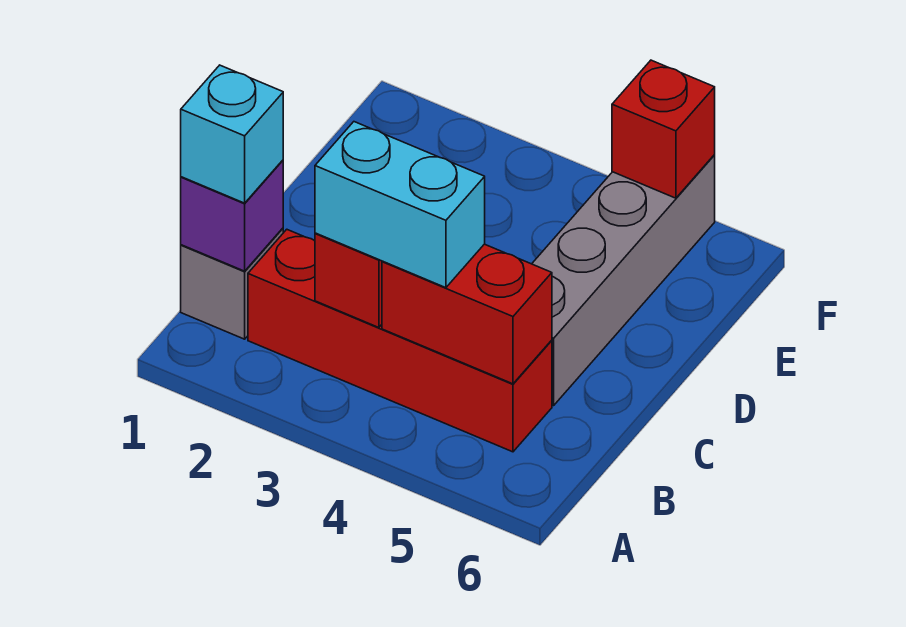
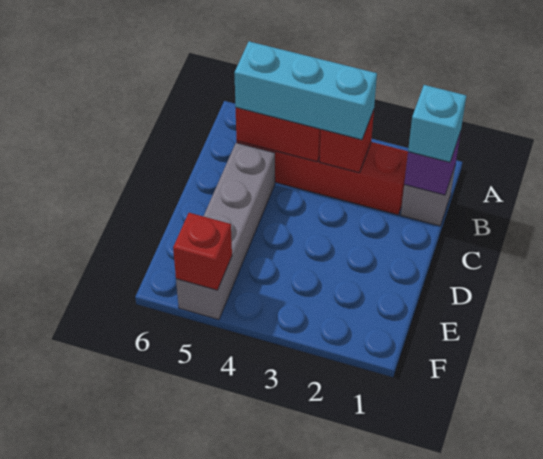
cyan 1x2 brick [315,122,485,288] -> cyan 1x3 brick [234,41,377,140]

